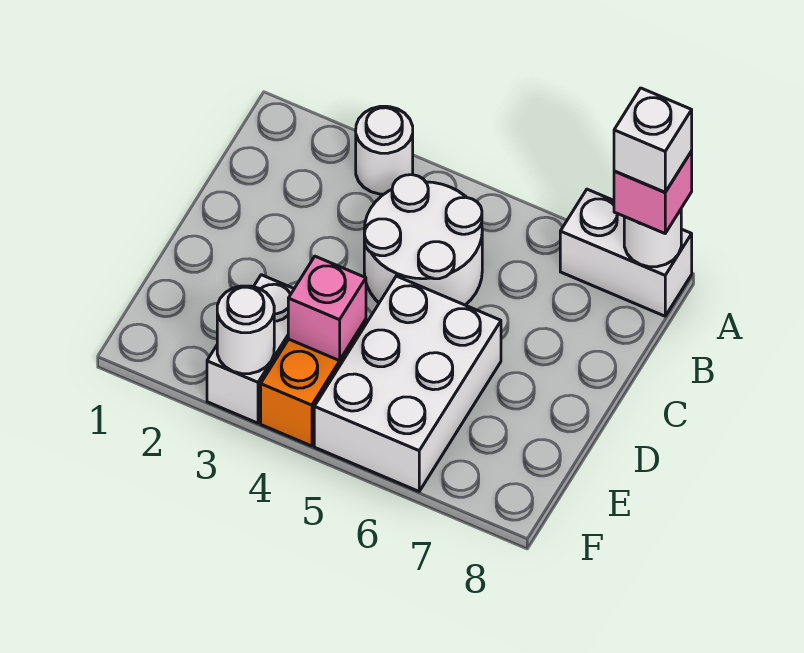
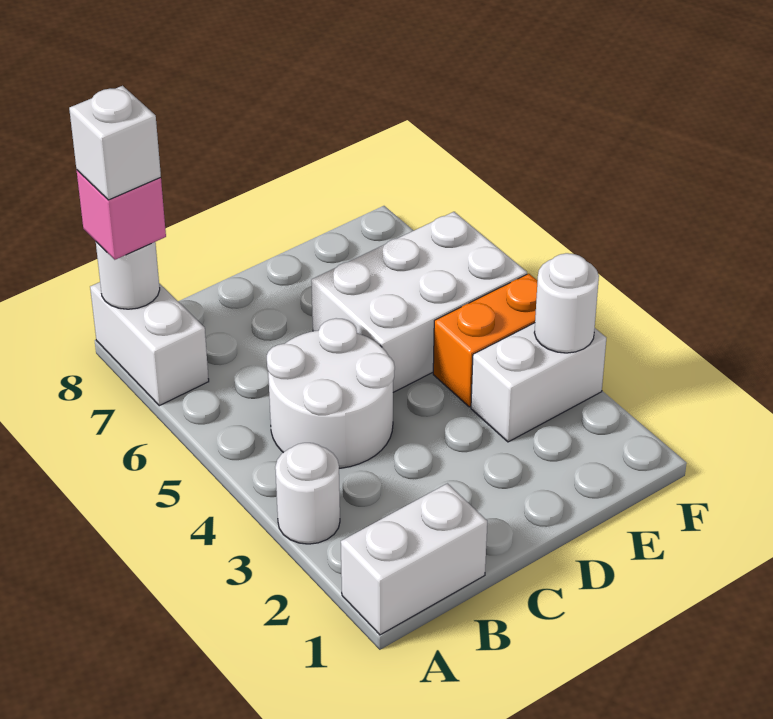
none -> white 1x2 brick [341,484,487,635]
pink 1x1 brick [288,256,366,361] -> none

